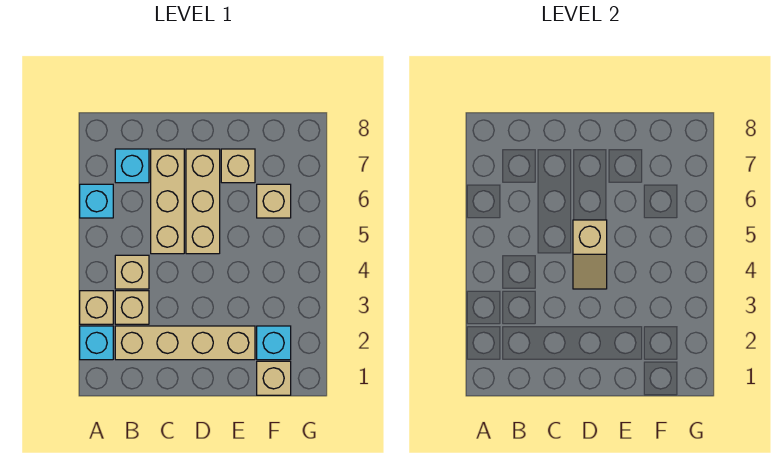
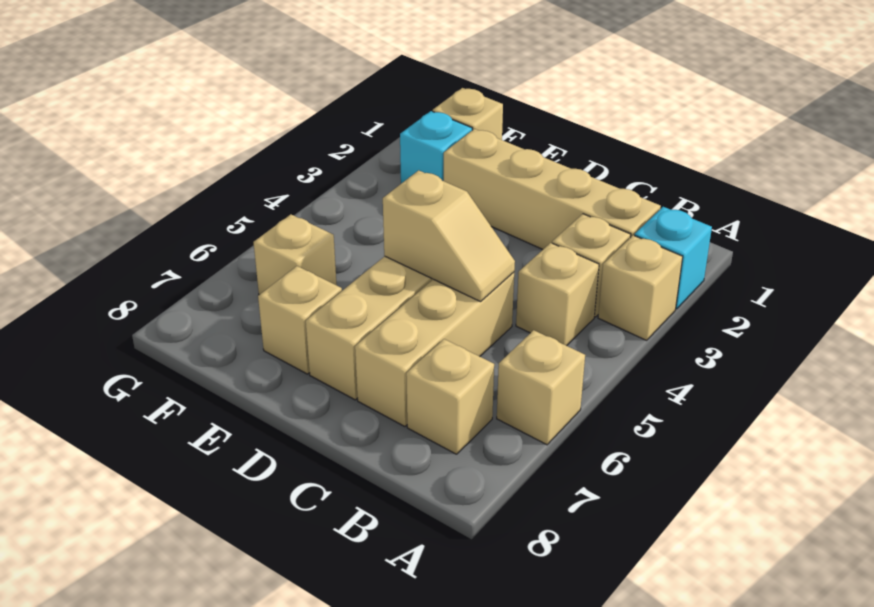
cyan 1x1 brick [80,184,113,218] -> tan 1x1 brick [497,330,585,445]
cyan 1x1 brick [115,149,149,183] -> tan 1x1 brick [406,339,494,454]
tan 1x2 slope [573,220,607,289] -> tan 1x2 slope turned to [383,170,515,302]

